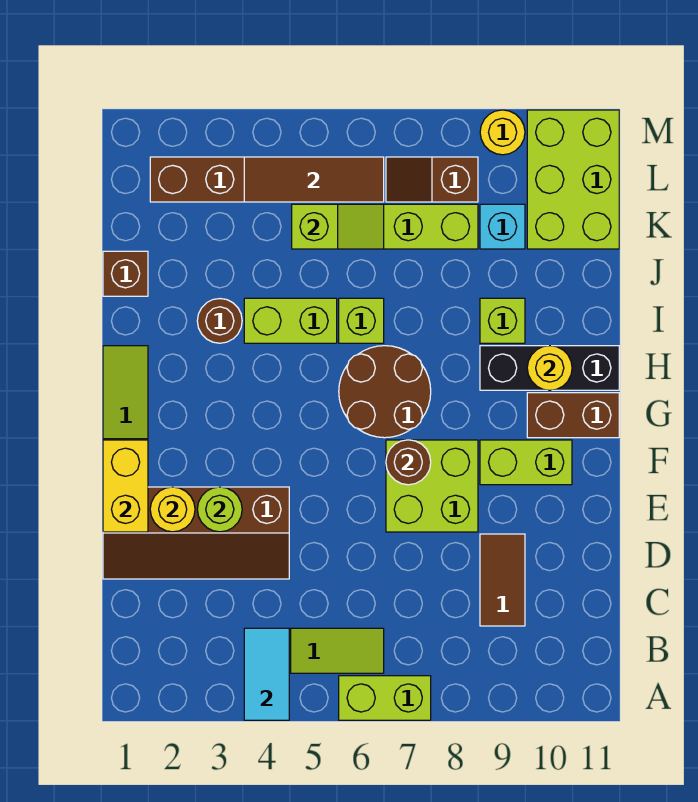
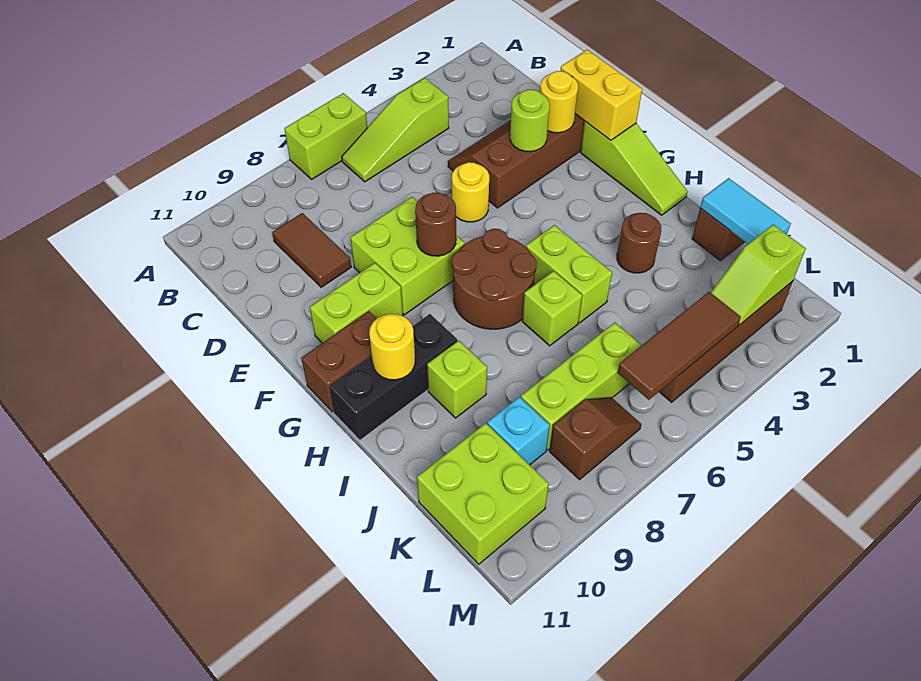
cyan 1x2 tile [244,628,289,720] -> cyan 1x2 tile moved to [700,178,791,244]
lime 1x2 brick [244,298,337,343] -> lime 1x2 brick turned to [526,225,612,323]
lime 1x2 slope [292,204,384,249] -> lime 1x2 slope moved to [711,225,806,325]
lime 2x3 brick [527,110,619,249] -> lime 2x2 brick [417,423,549,564]
yellow 1x1 round brick [480,110,525,155] -> yellow 1x1 round brick moved to [452,162,489,222]

